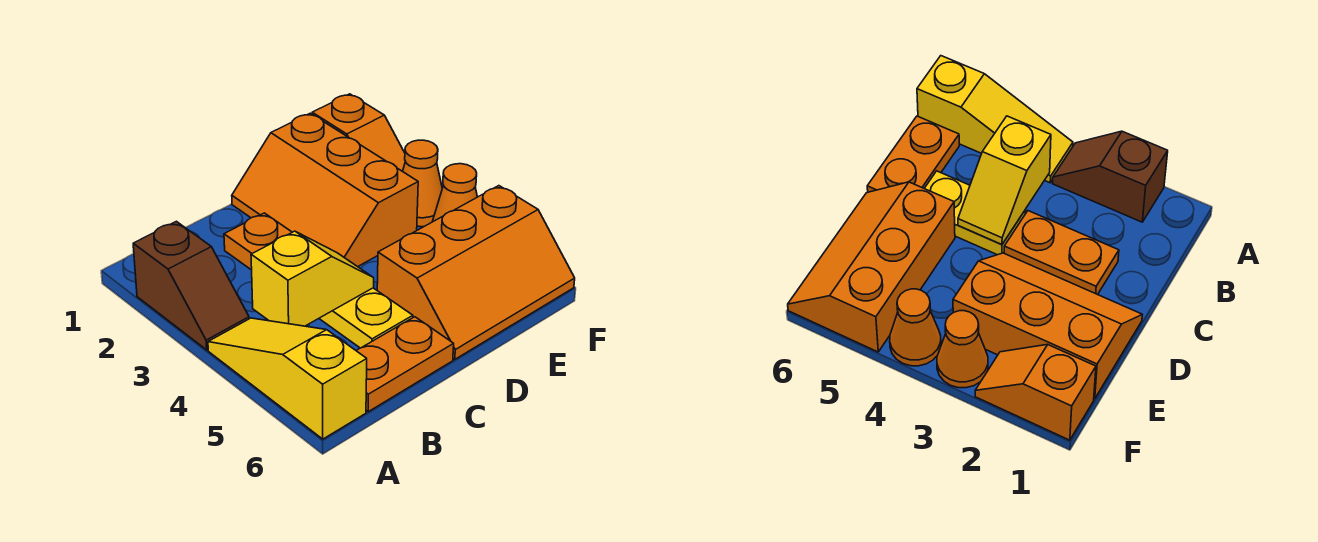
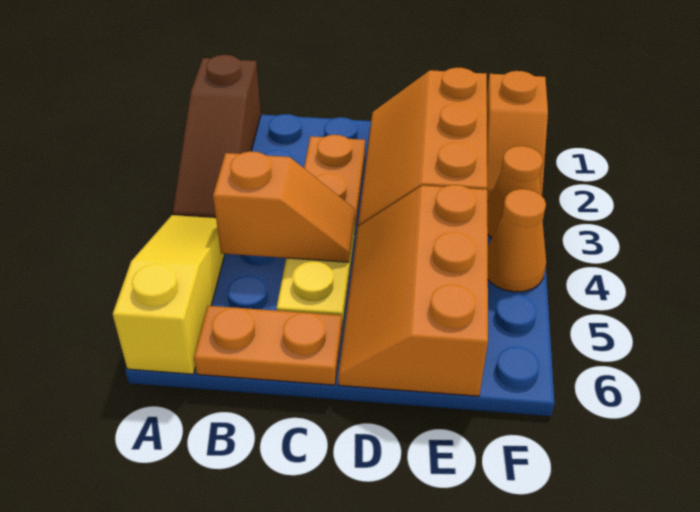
brown 1x2 slope [133,221,249,350] -> brown 1x3 slope [172,55,261,218]
yellow 1x2 slope [251,231,374,326] -> orange 1x2 slope [213,151,355,262]
orange 2x3 slope [377,186,575,359] -> orange 2x3 slope turned to [338,185,488,396]

